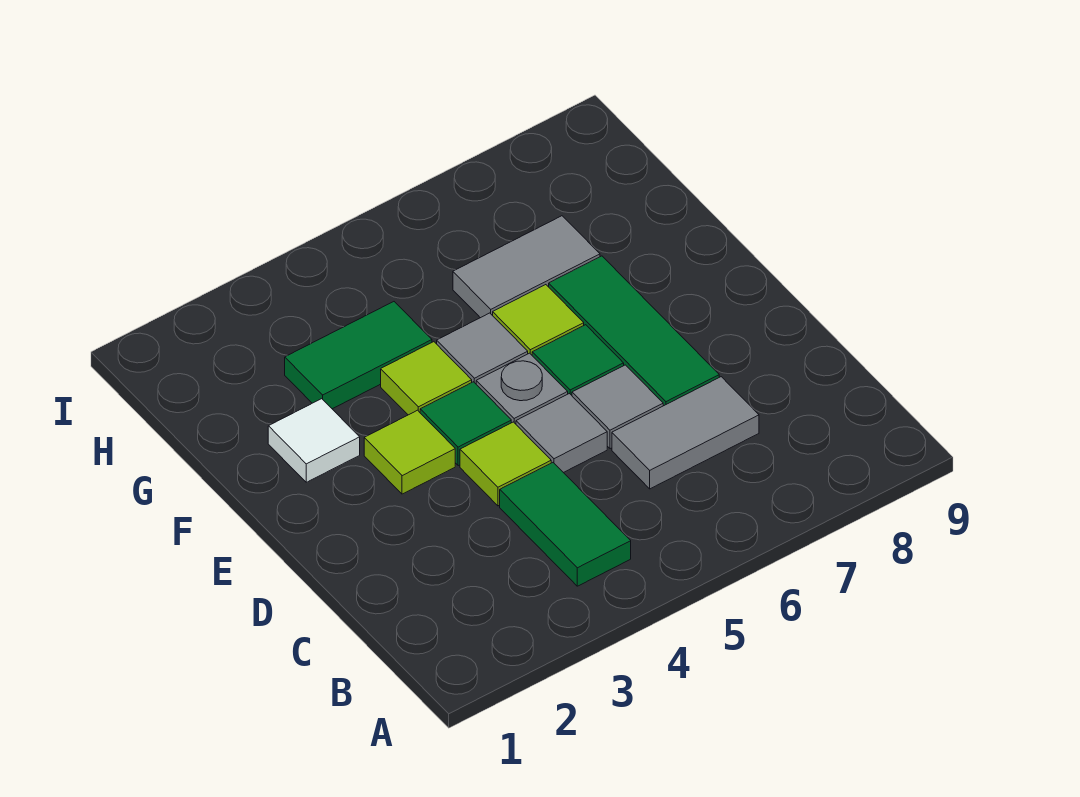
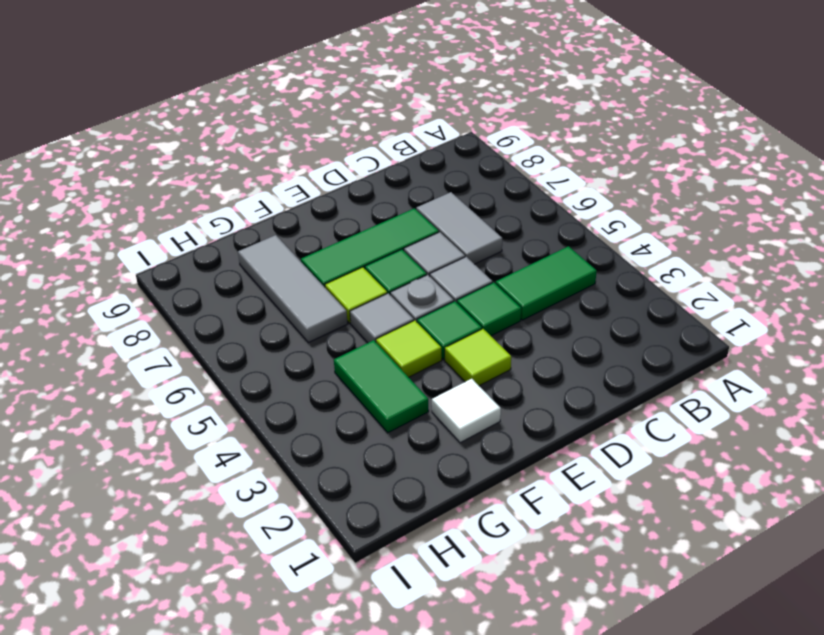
lime 1x1 tile [460,422,551,506] -> green 1x1 tile [457,282,521,336]
grey 1x2 tile [453,216,600,318] -> grey 1x3 tile [238,235,348,343]

